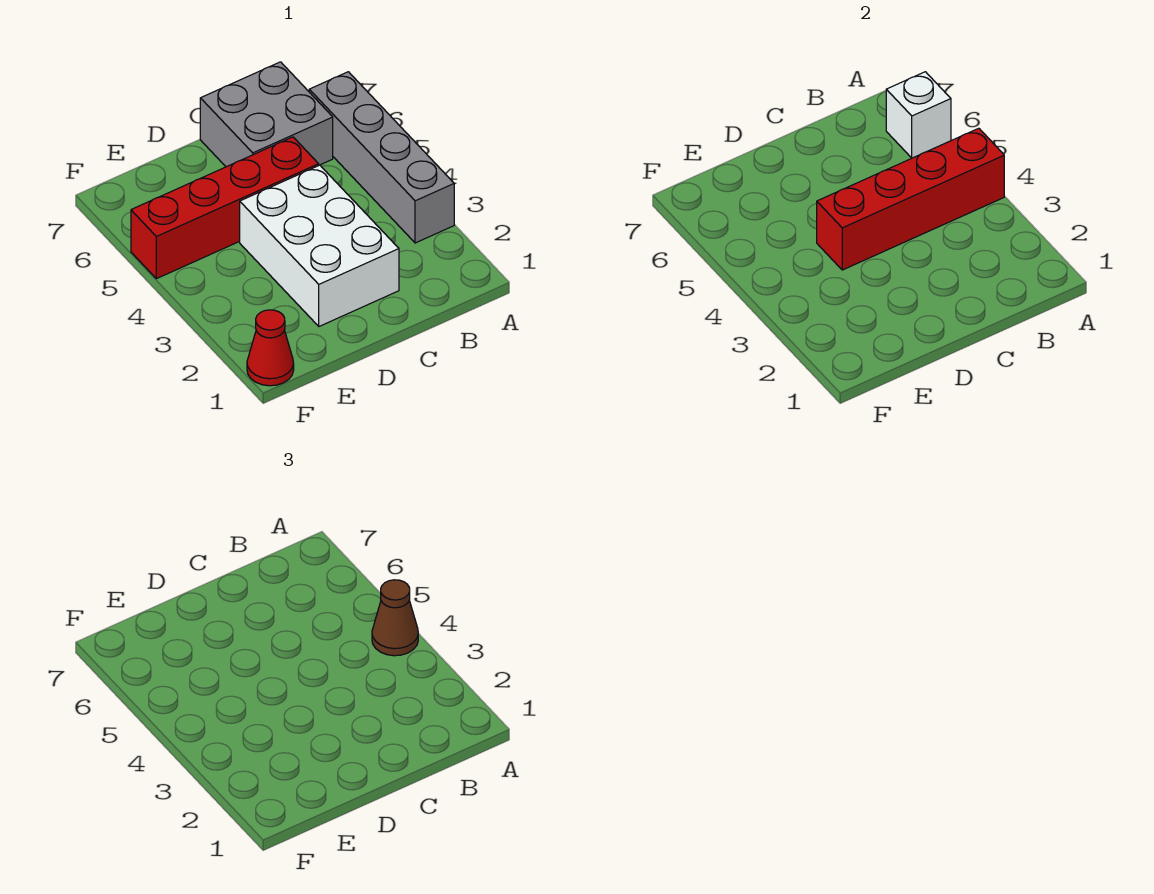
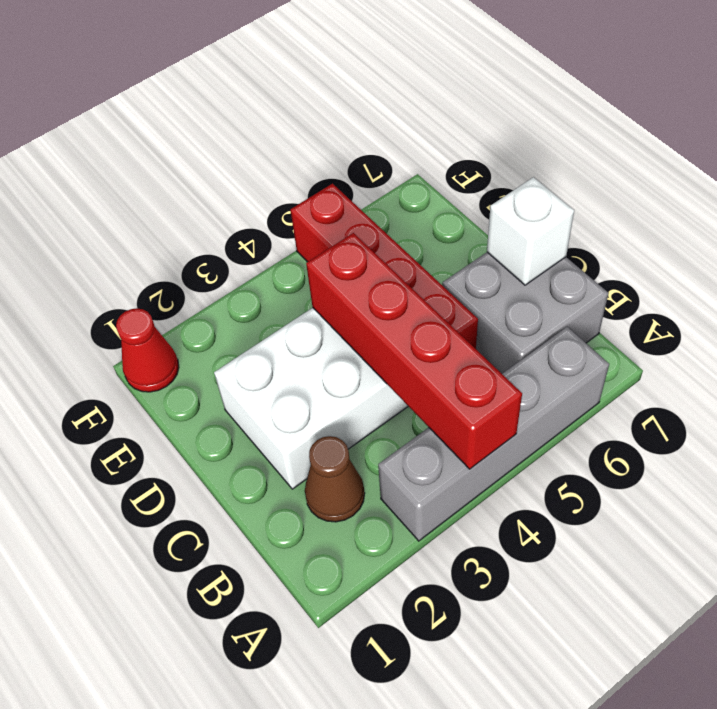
brown 1x1 cone [372,580,418,656] -> brown 1x1 cone moved to [305,436,365,522]
white 1x1 brick [886,72,951,158] -> white 1x1 brick moved to [487,177,574,285]

